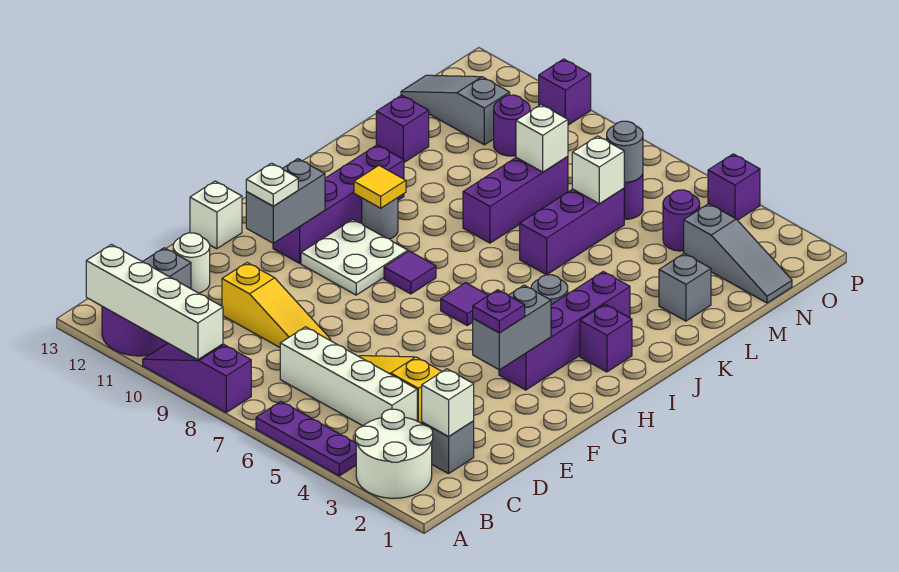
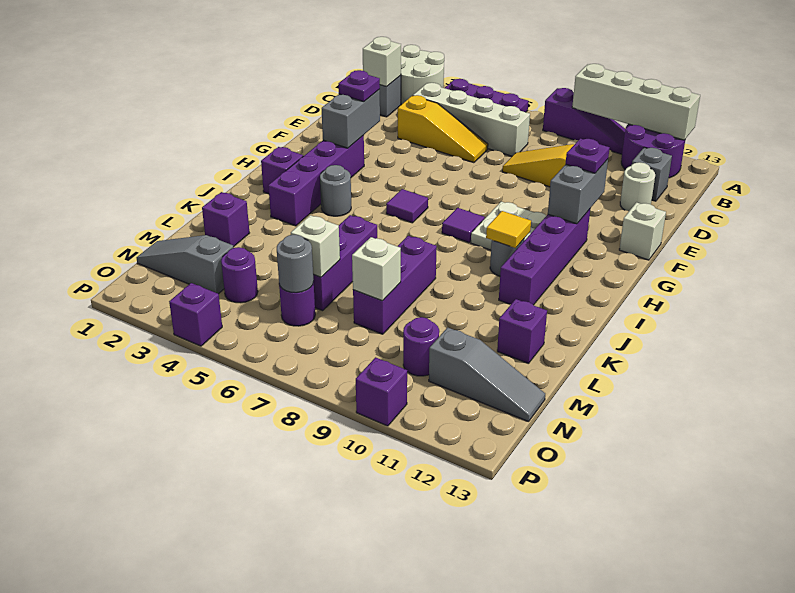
white 1x1 plate [246,163,298,206] -> purple 1x1 plate [566,138,609,173]
grey 1x1 brick [659,253,711,321] -> purple 1x1 brick [202,192,249,247]

